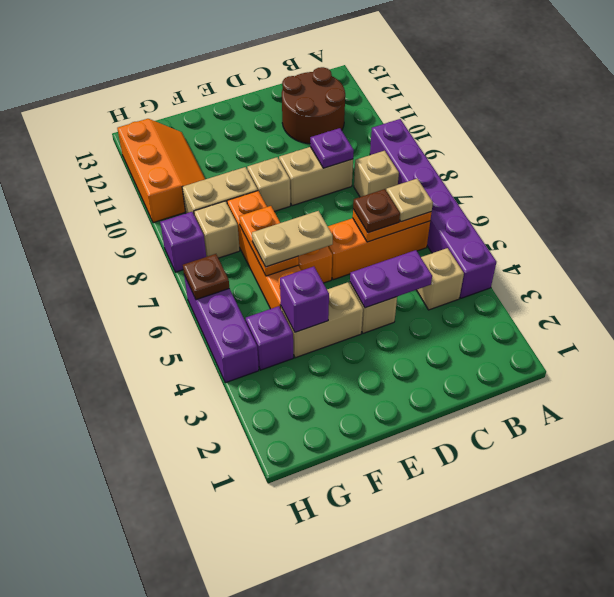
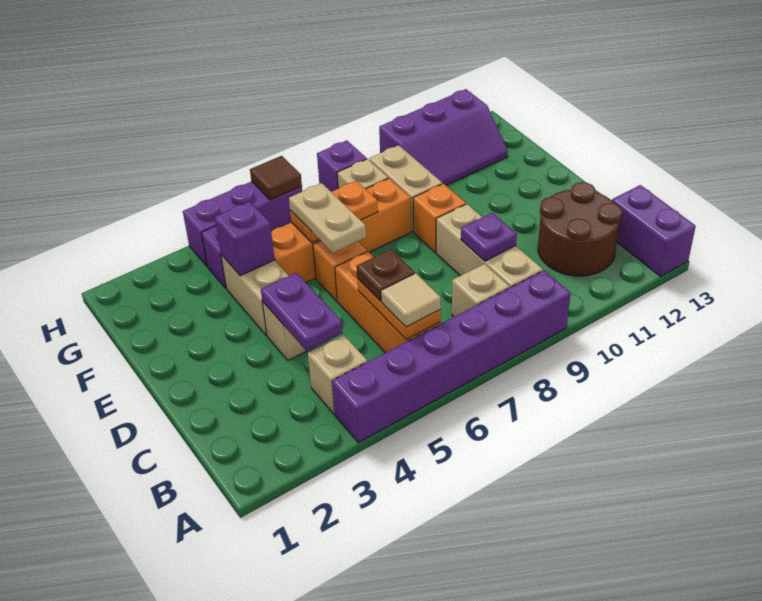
none -> purple 1x2 brick [612,185,696,277]
tan 1x1 plate [386,179,433,222] -> tan 1x1 tile [381,273,441,327]
tan 1x2 brick [279,147,353,206] -> tan 1x3 brick [436,204,543,288]
tan 1x1 brick [247,157,290,212] -> orange 1x1 brick [413,184,466,253]
orange 2x3 slope [117,119,205,223] -> purple 2x3 slope [379,89,508,186]
brown 1x1 plate [183,254,229,300] -> brown 1x1 tile [250,156,302,200]

